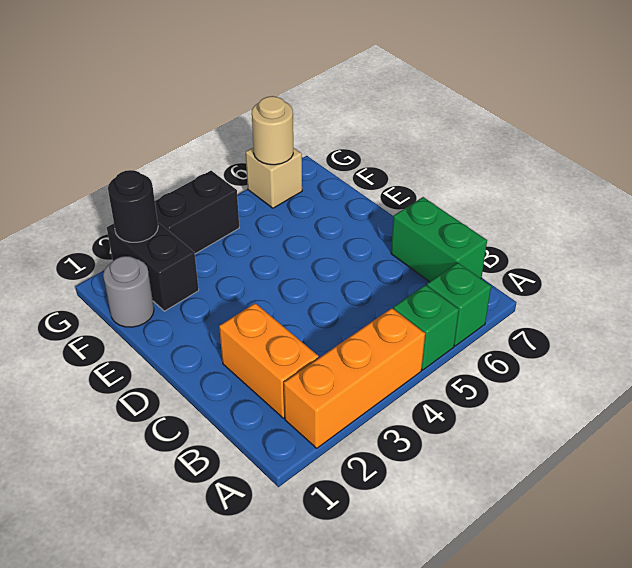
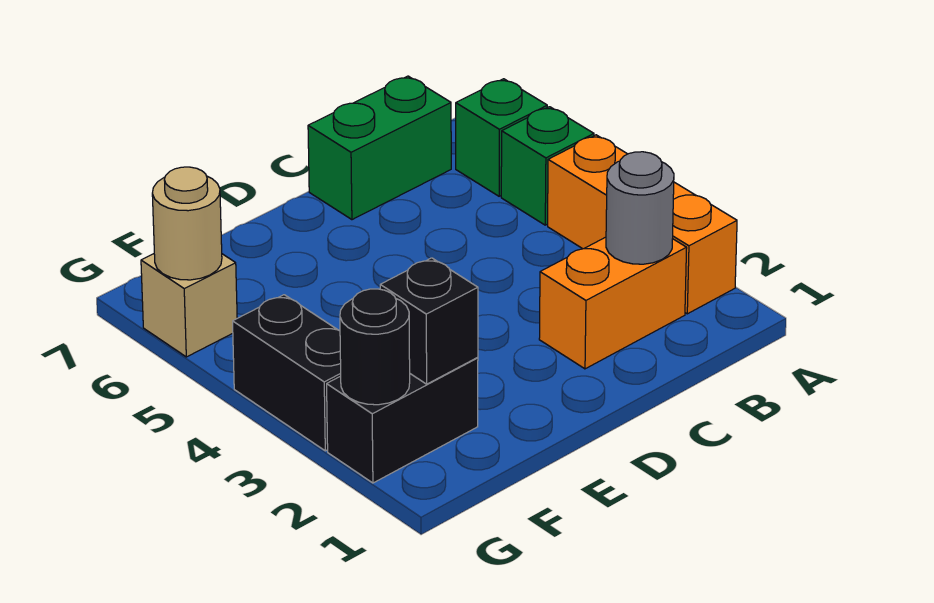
grey 1x1 round brick [103,256,154,327] -> grey 1x1 round brick moved to [606,152,674,264]
none -> black 1x1 brick [380,258,478,384]

